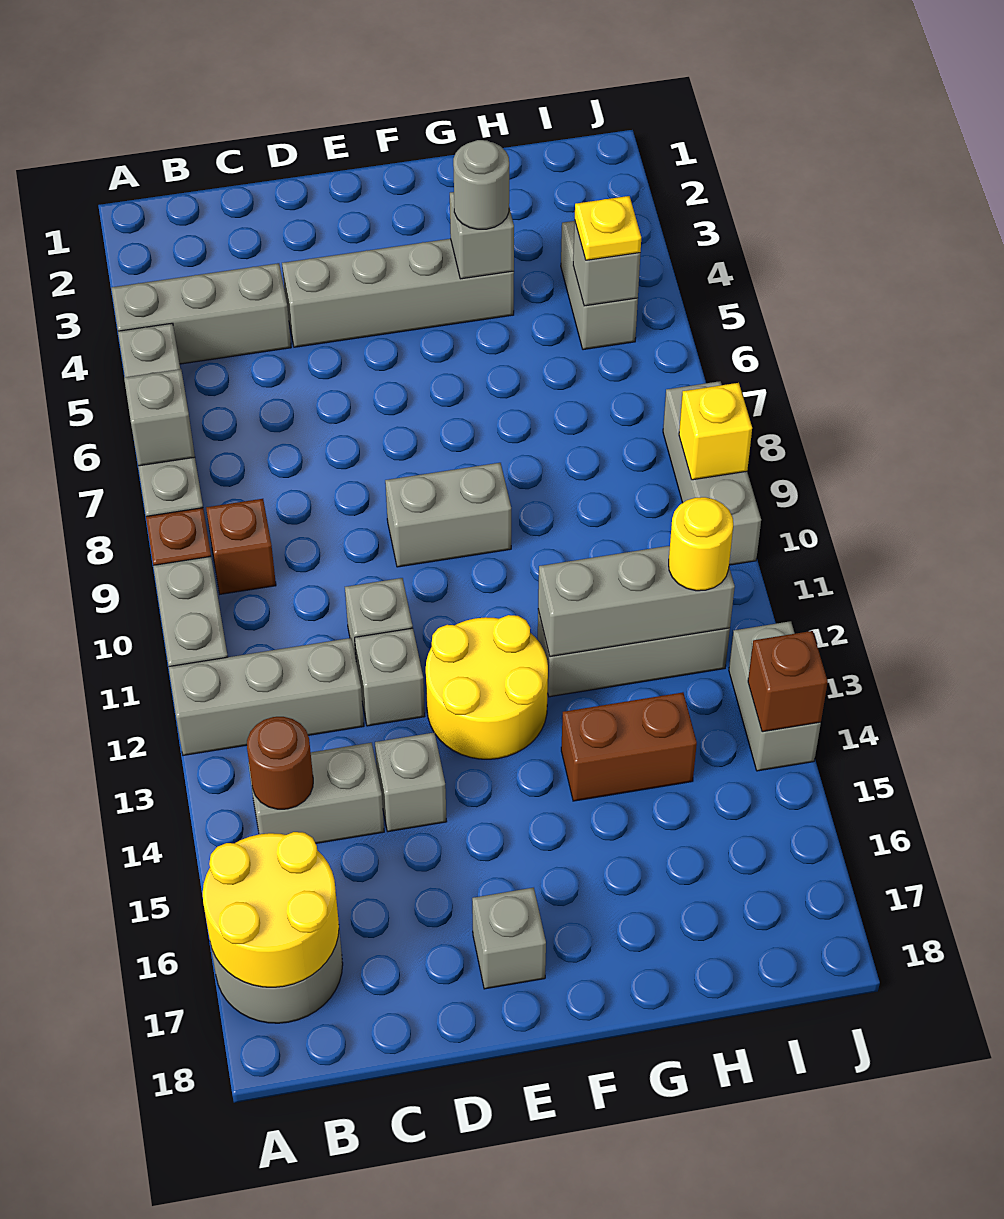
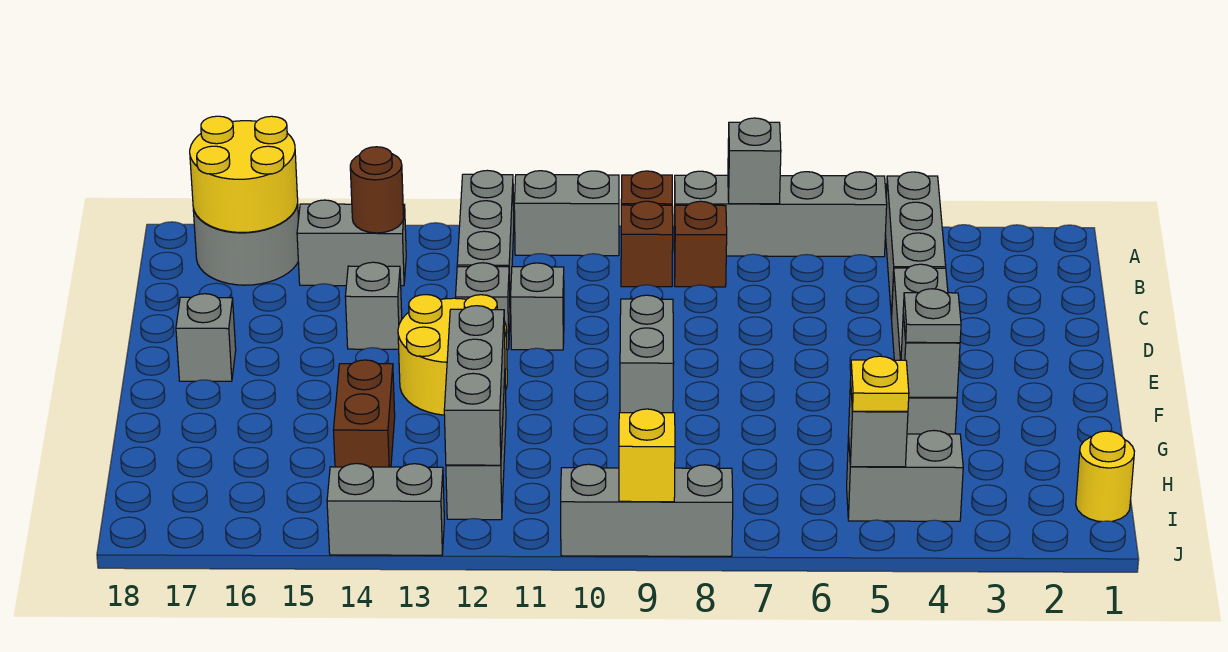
grey 1x2 brick [248,743,384,843] -> grey 1x2 brick turned to [297,200,406,286]
grey 1x1 round brick [453,140,509,229] -> grey 1x1 plate [903,289,961,343]
yellow 1x1 round brick [669,497,733,591] -> yellow 1x1 round brick moved to [1076,431,1134,521]
brown 1x1 brick [748,631,828,732] -> brown 1x1 brick moved to [675,201,727,287]

